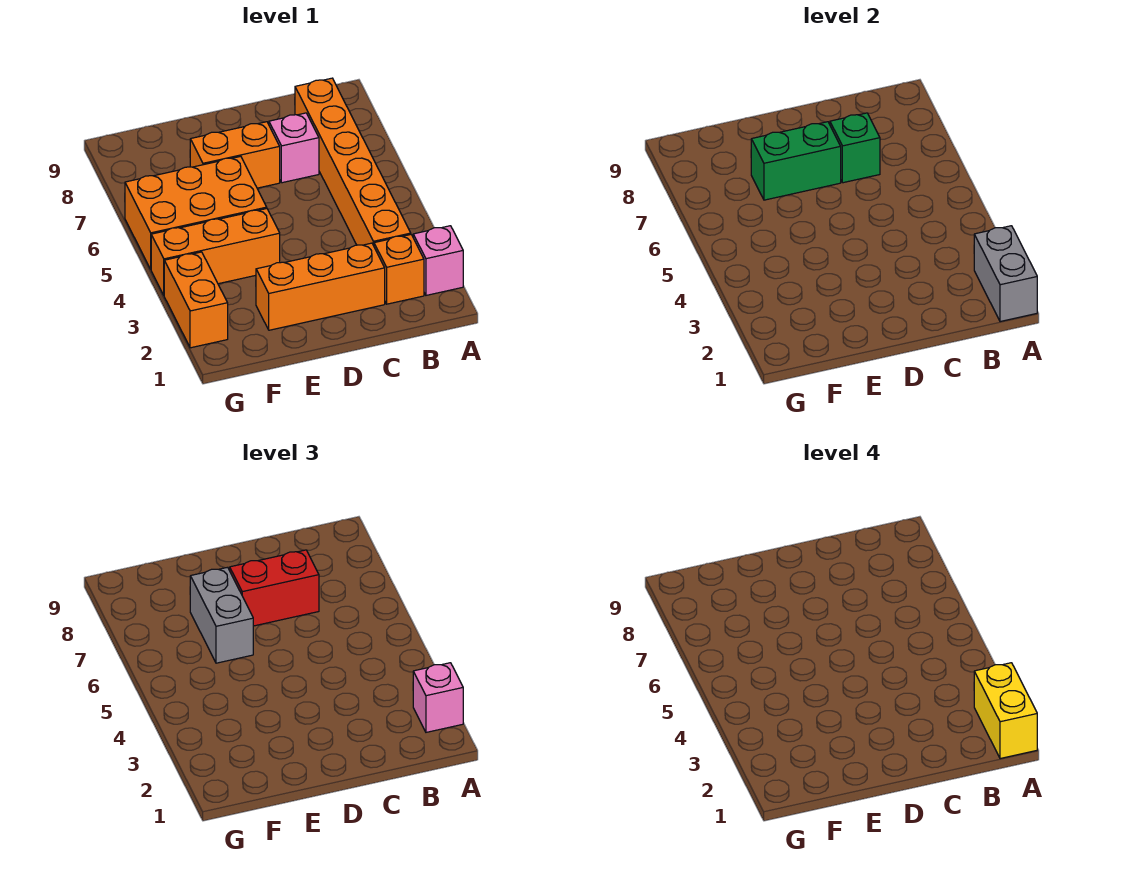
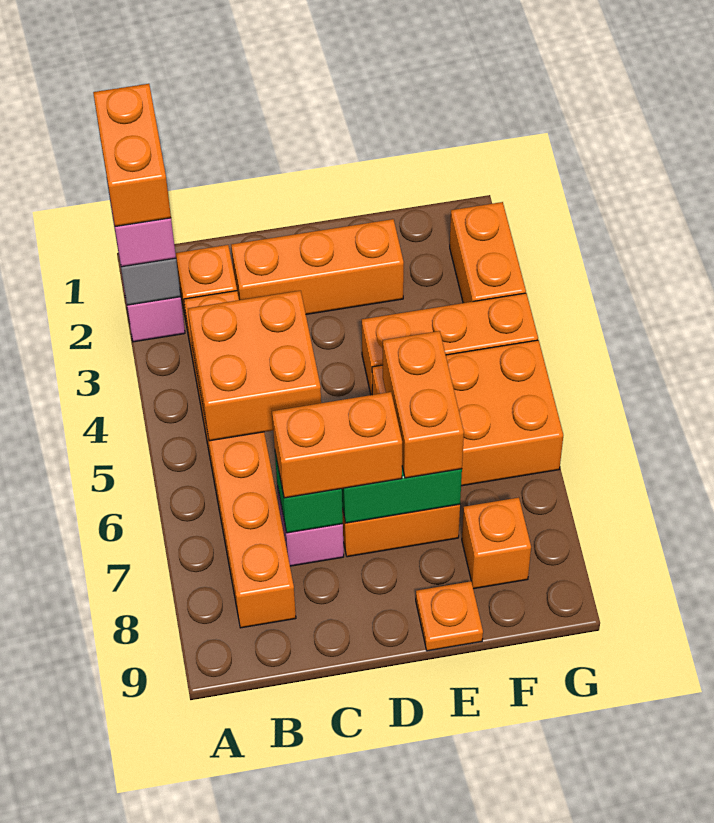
yellow 1x2 brick [974,663,1037,759] -> orange 1x2 brick [93,84,171,227]
none -> orange 2x2 brick [188,291,321,441]
red 1x2 brick [230,550,319,626] -> orange 1x2 brick [272,392,402,498]
grey 1x2 brick [190,567,253,663] -> orange 1x2 brick [383,331,464,478]
none -> orange 1x1 plate [416,581,483,651]
none -> orange 1x1 brick [462,498,531,589]

